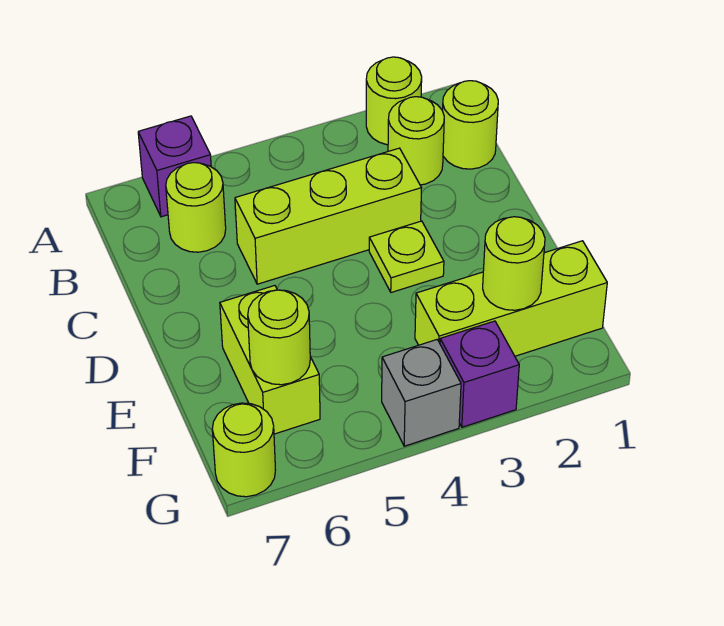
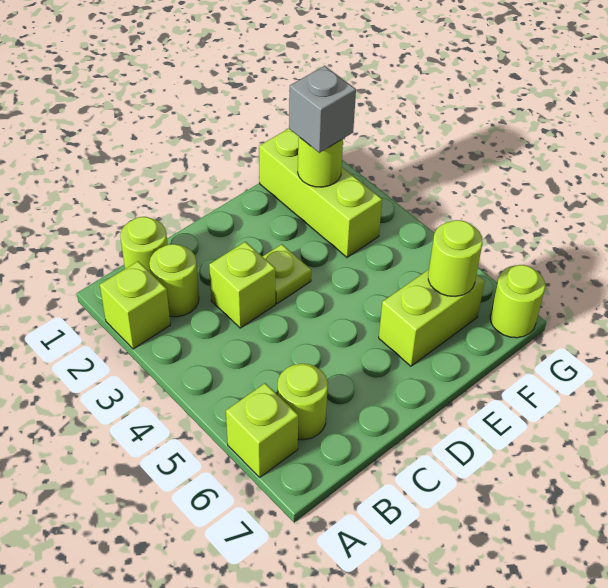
lime 1x1 round brick [366,57,422,145] -> lime 1x1 brick [100,261,170,349]
purple 1x1 brick [138,116,211,217] -> lime 1x1 brick [226,383,298,477]
lime 1x3 brick [235,148,421,284] -> lime 1x1 brick [209,242,275,328]
purple 1x1 brick [440,321,519,427] -> none
grey 1x1 brick [382,340,461,446] -> grey 1x1 brick moved to [289,66,356,153]

